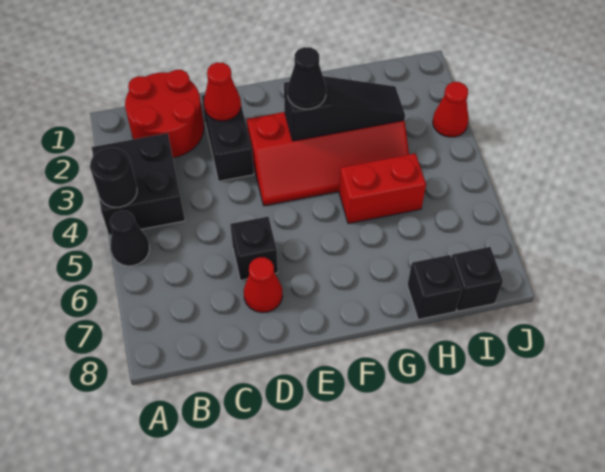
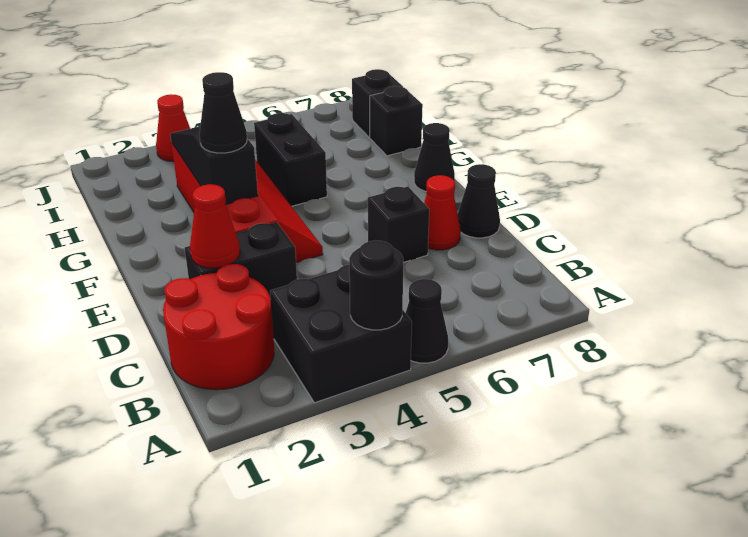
none -> black 1x1 cone [458,164,500,238]
none -> black 1x1 cone [414,123,455,191]
red 1x2 brick [339,153,426,224] -> black 1x2 brick [254,113,327,206]

